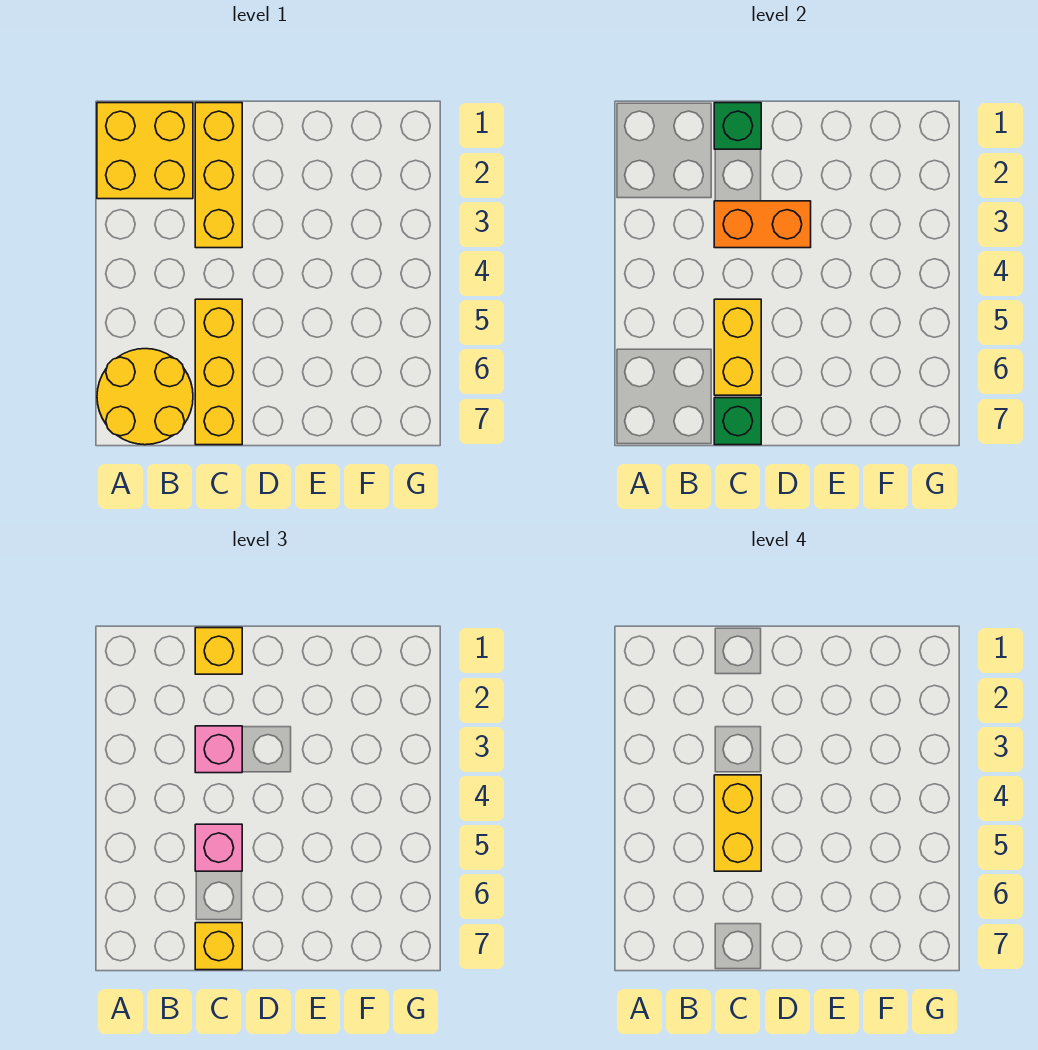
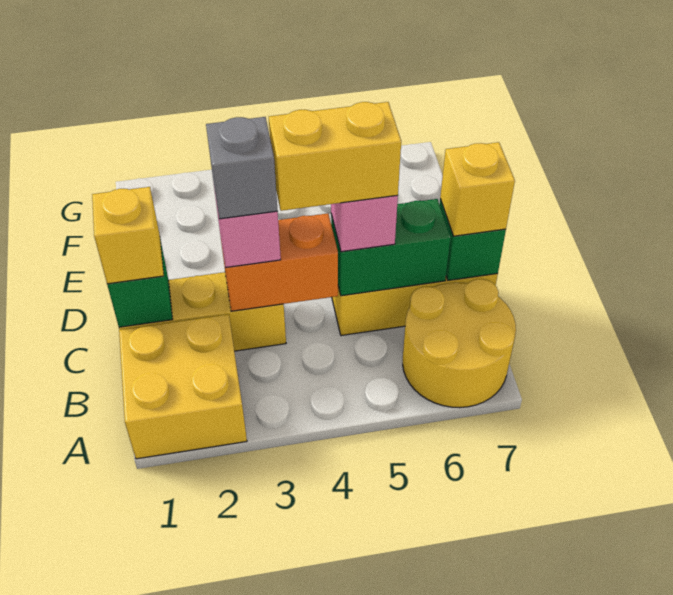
orange 1x2 brick [714,201,811,248] -> orange 1x2 brick turned to [220,213,338,311]
none -> grey 1x1 brick [206,117,278,219]
yellow 1x2 brick [714,299,761,395] -> green 1x2 brick [331,199,451,296]

